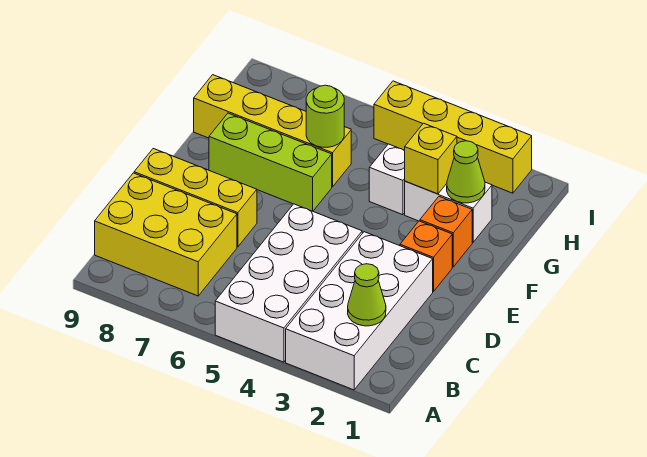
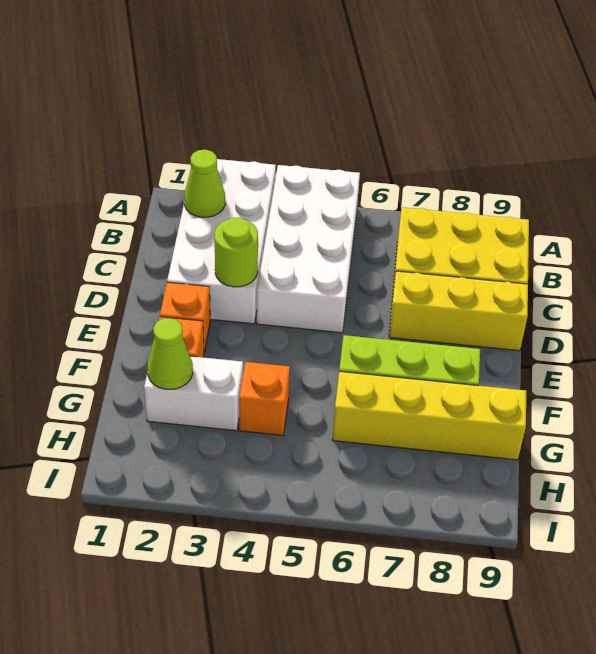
yellow 1x1 brick [404,123,457,194] -> none
white 1x1 brick [369,144,405,215] -> orange 1x1 brick [239,362,290,435]
lime 1x1 round brick [306,85,344,147] -> lime 1x1 round brick moved to [214,218,258,287]
yellow 1x4 brick [374,81,532,193] -> none

